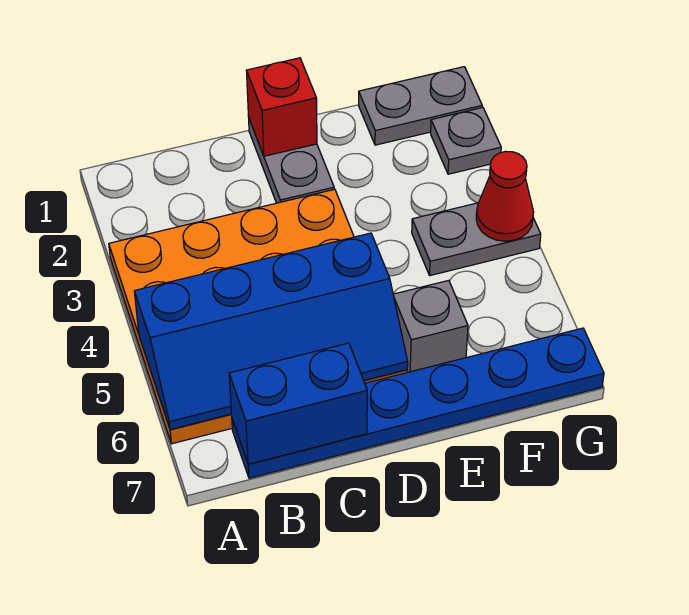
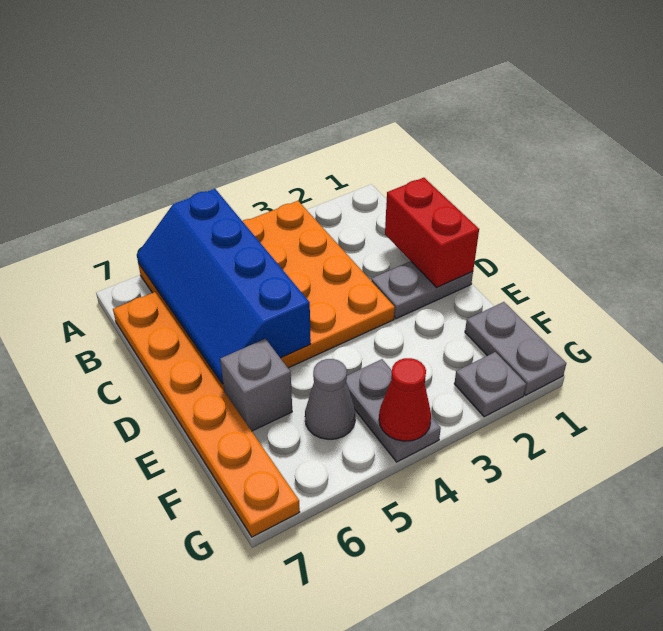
blue 1x6 plate [232,328,604,478] -> orange 1x6 plate [113,292,300,537]
blue 1x2 brick [229,343,367,464] -> none
red 1x1 brick [246,58,317,156] -> red 1x2 brick [385,178,479,287]
none -> grey 1x1 cone [305,359,355,440]

